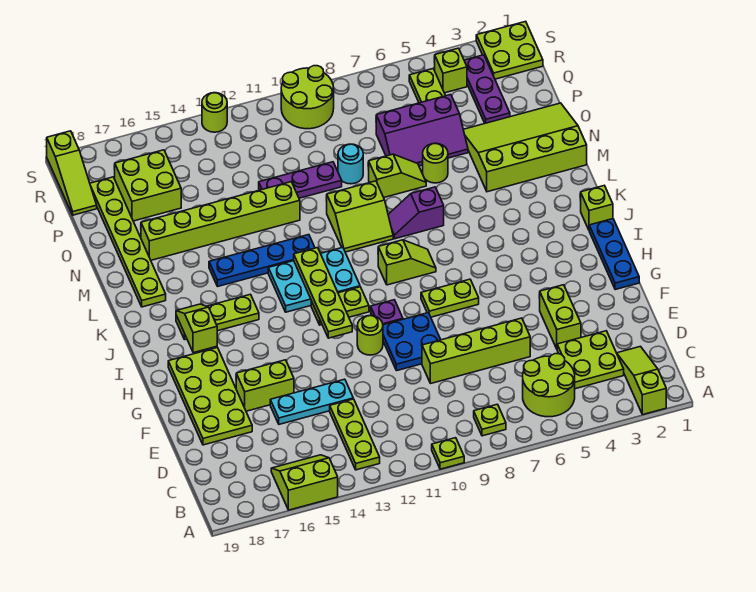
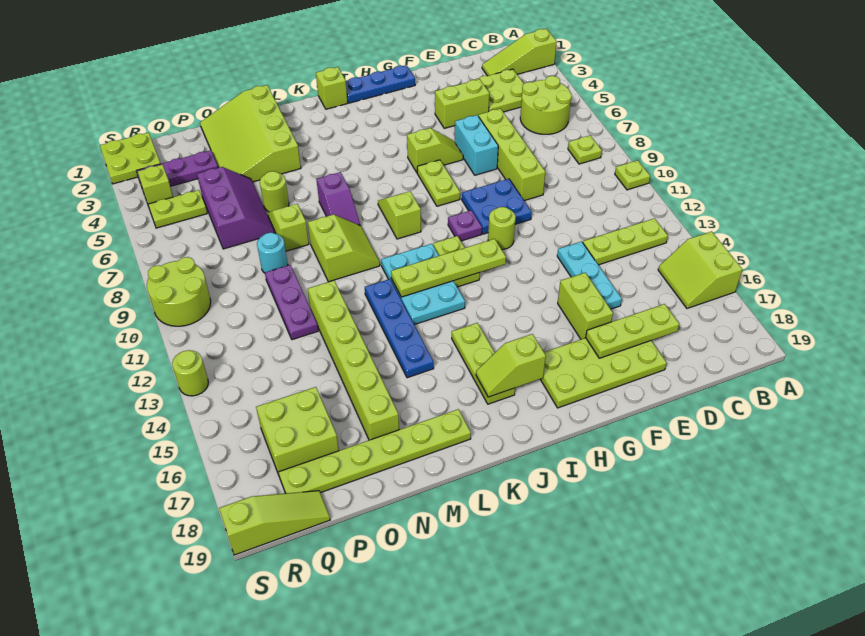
none -> lime 1x3 plate [586,304,679,358]
none -> cyan 1x2 brick [455,115,498,175]
none -> lime 1x2 slope [407,128,463,172]

